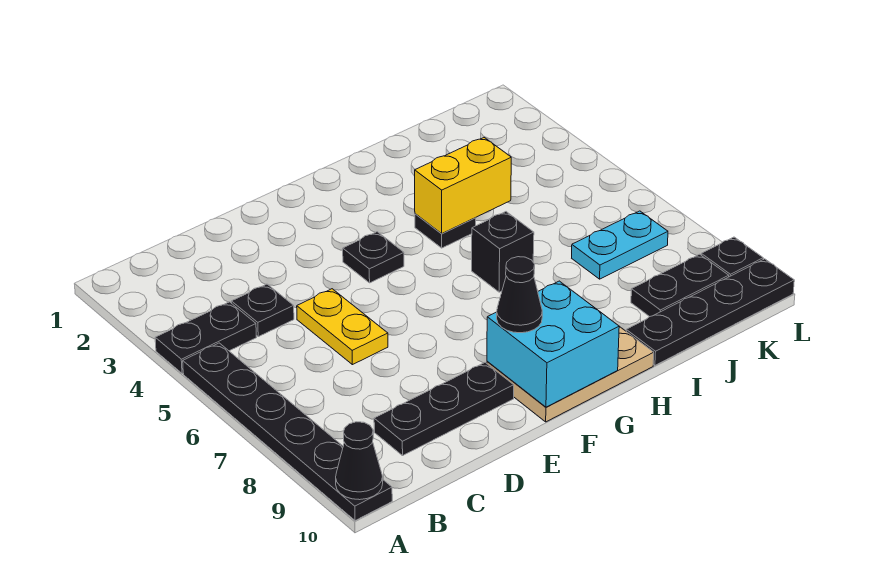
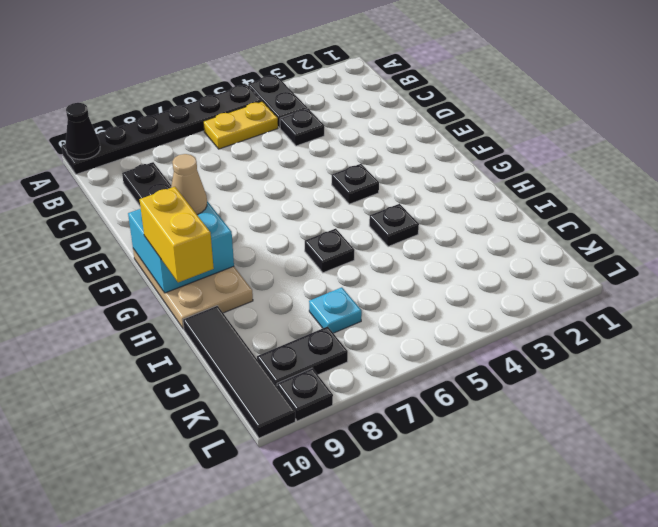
yellow 1x2 plate [297,289,388,365] -> yellow 1x2 plate moved to [203,101,278,149]
black 1x1 cone [497,257,542,333] -> tan 1x1 cone [171,154,207,215]
yellow 1x2 brick [415,138,511,234] -> yellow 1x2 brick moved to [139,187,214,282]
black 1x1 brick [472,212,534,292] -> black 1x1 plate [305,229,354,273]
black 1x4 plate [626,259,794,365] -> black 1x4 tile [183,306,295,438]
cyan 1x2 plate [572,211,668,279] -> cyan 1x1 plate [309,287,362,333]
black 1x2 plate [631,254,729,317] -> black 1x2 plate turned to [257,327,348,386]

